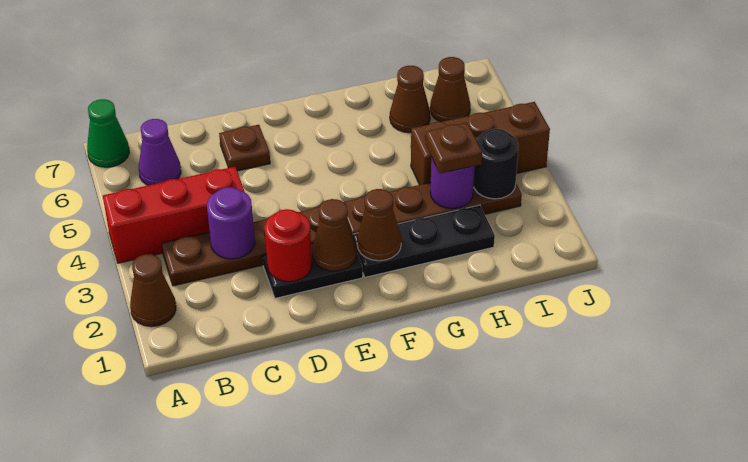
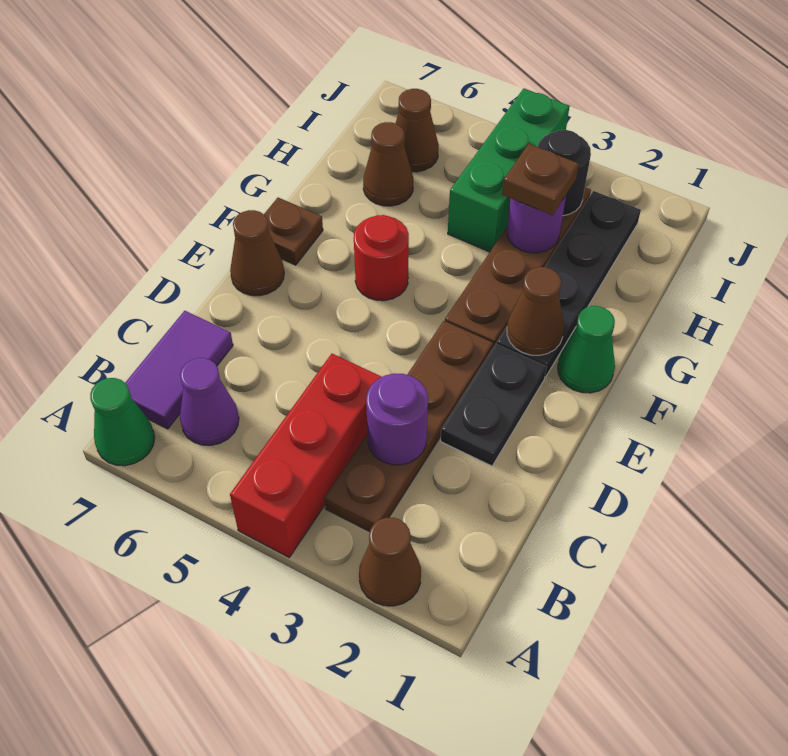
none -> purple 1x2 tile [125,311,233,429]
red 1x1 round brick [264,209,312,282] -> red 1x1 round brick moved to [354,215,409,301]
brown 1x1 plate [219,125,270,171] -> brown 1x1 plate moved to [264,198,323,265]
brown 1x1 cone [312,199,357,271] -> brown 1x1 cone moved to [230,210,284,296]
none -> green 1x1 cone [558,306,615,393]
black 1x3 plate [353,205,495,277] -> black 1x4 plate [497,191,641,377]
brown 1x3 brick [411,102,550,185] -> green 1x3 brick [448,88,570,252]

